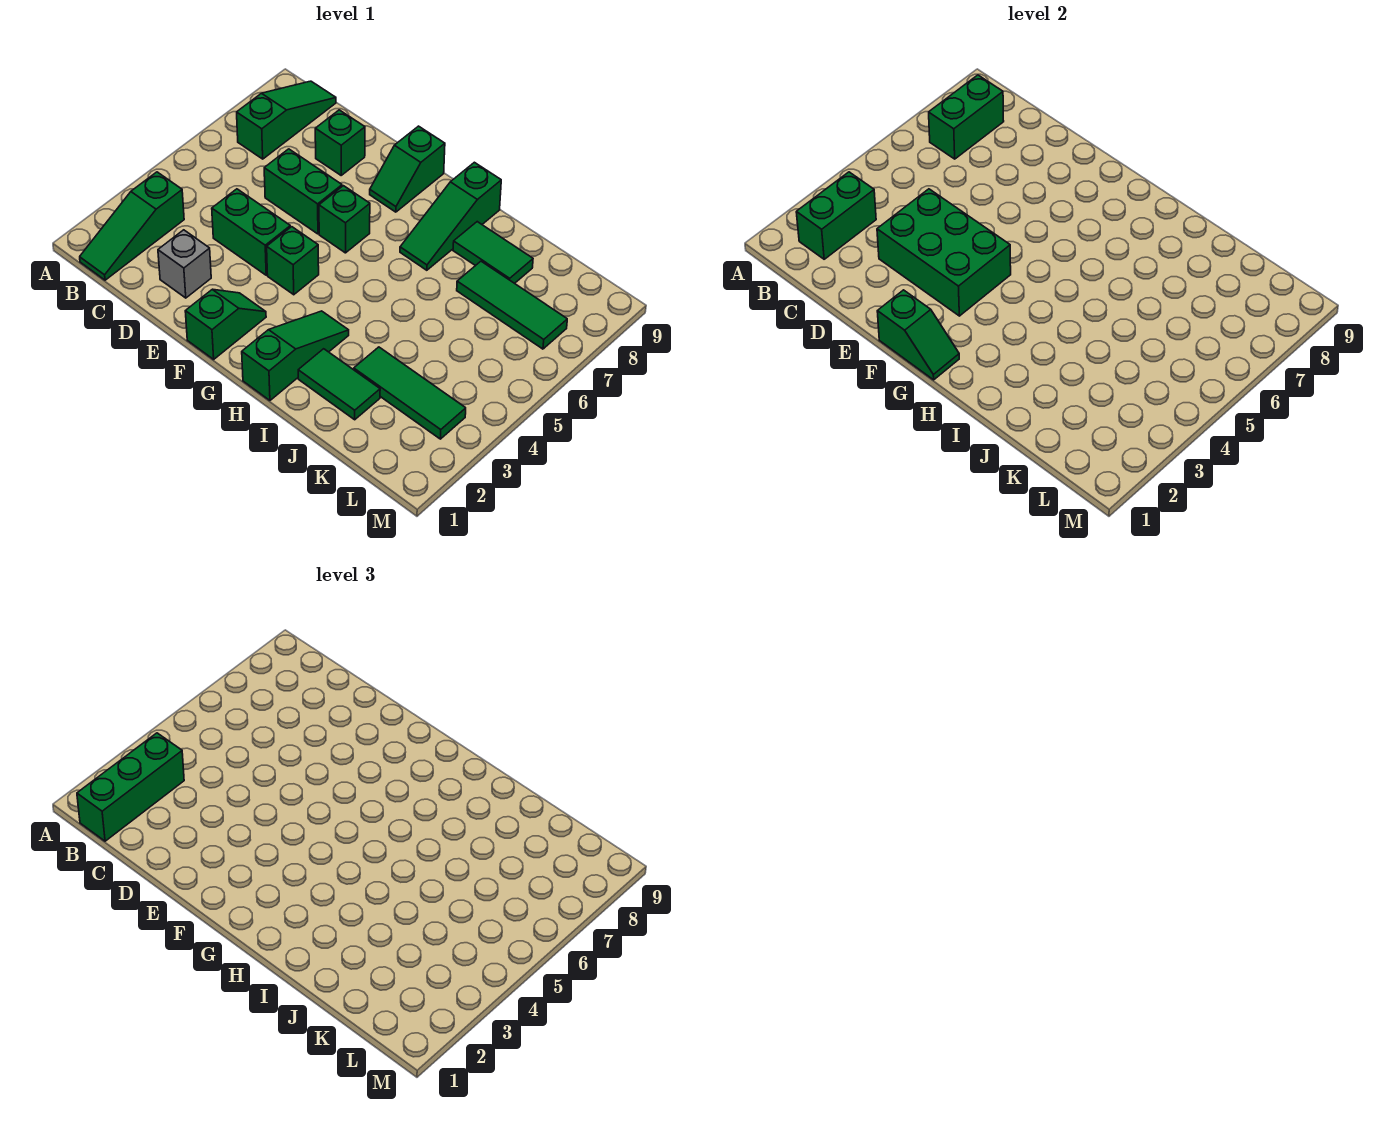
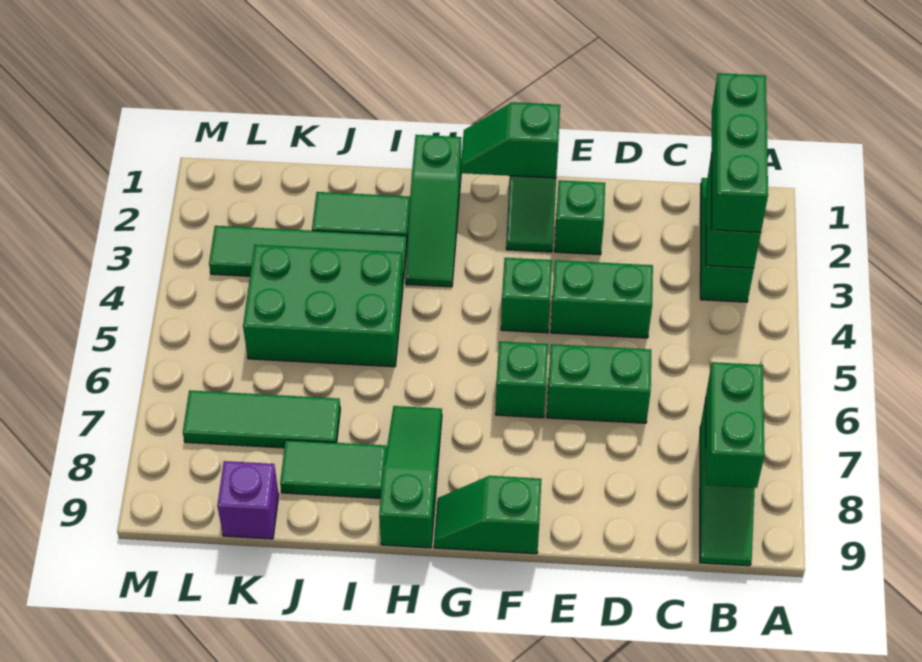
grey 1x1 brick [158,230,211,298] -> none
green 2x3 brick [877,189,1011,316] -> green 2x3 brick moved to [243,245,403,367]
green 1x1 brick [315,110,365,175] -> green 1x1 brick moved to [555,180,605,255]
green 1x2 slope [370,126,445,212] -> green 1x2 slope turned to [434,476,541,554]
green 1x3 tile [354,347,466,439] -> green 1x4 tile [209,226,407,282]
none -> purple 1x1 brick [217,461,279,539]

